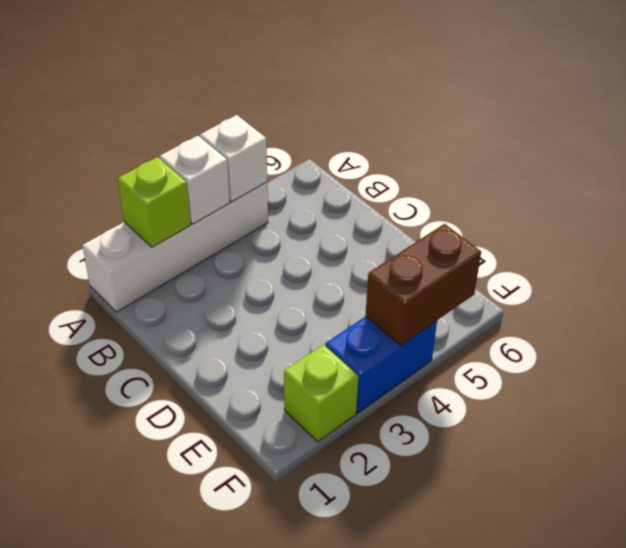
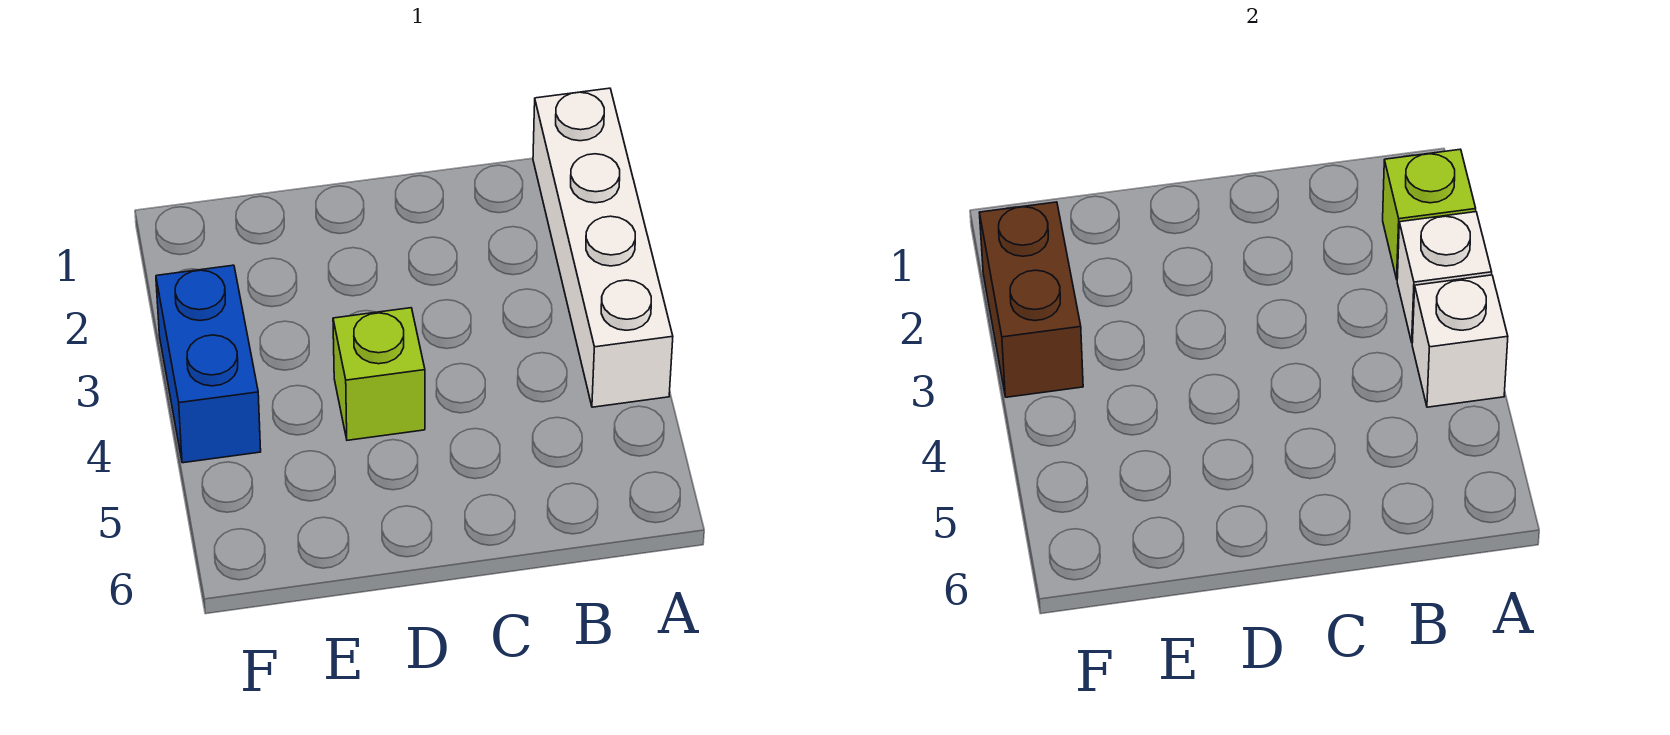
lime 1x1 brick [284,345,358,442] -> lime 1x1 brick moved to [333,308,425,440]
brown 1x2 brick [365,224,481,345] -> brown 1x2 brick moved to [979,202,1083,397]

